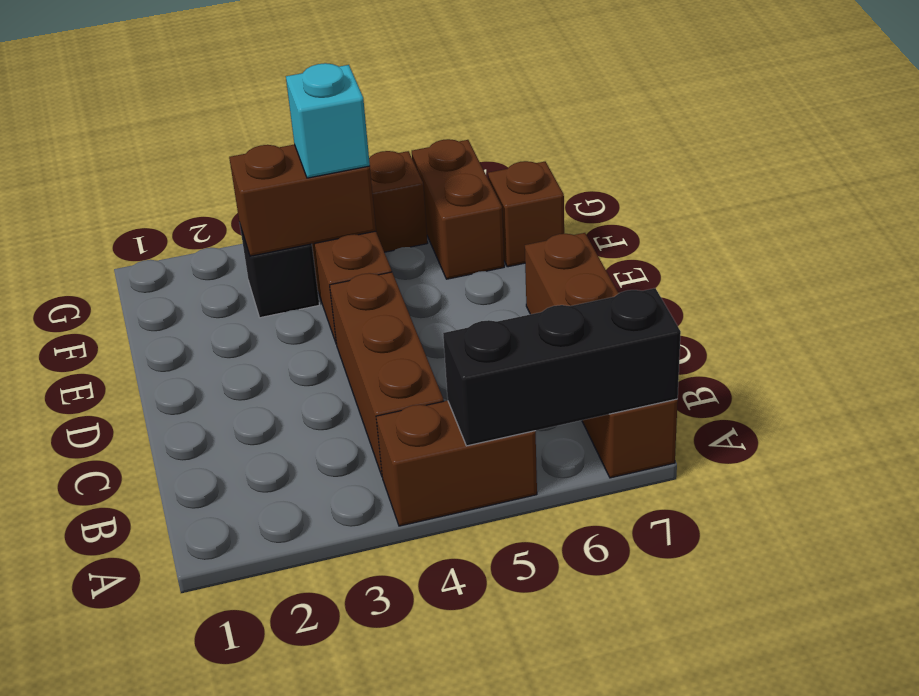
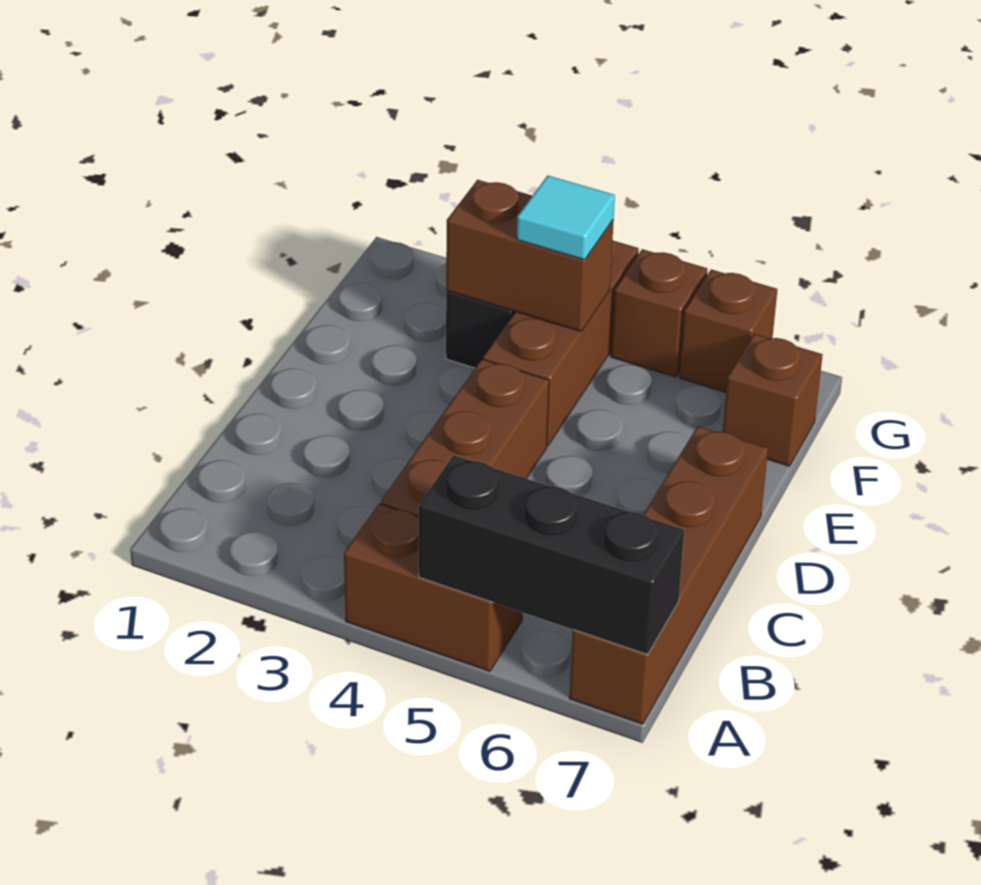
cyan 1x1 brick [286,63,370,178] -> cyan 1x1 tile [517,176,615,260]
brown 1x2 brick [412,139,504,279] -> brown 1x1 brick [679,269,777,392]

